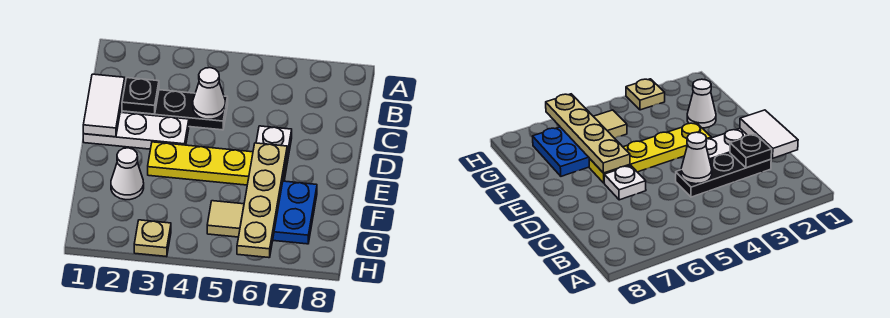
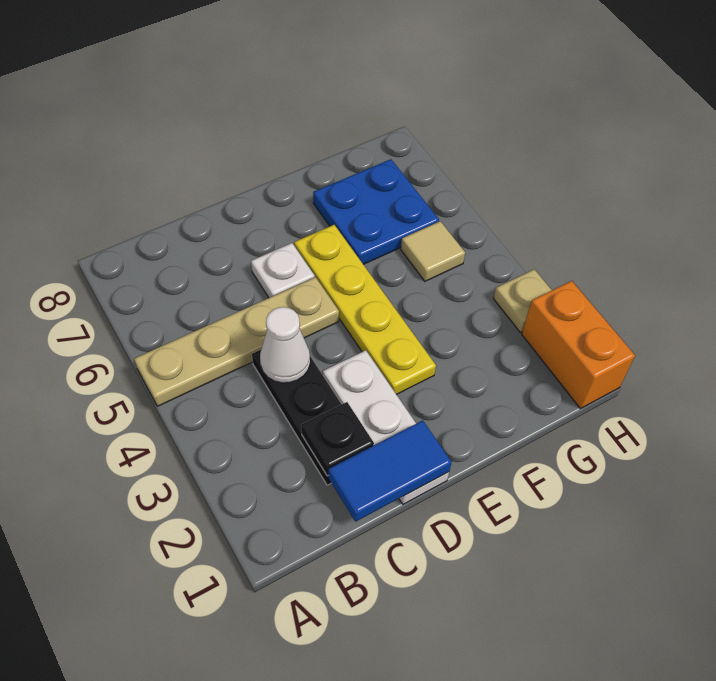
white 1x2 tile [83,74,125,137] -> blue 1x2 tile [328,420,452,522]
tan 1x4 plate [237,143,287,258] -> tan 1x4 plate moved to [134,277,339,406]
white 1x1 cone [111,148,144,200] -> none
none -> orange 1x2 brick [522,281,635,409]

